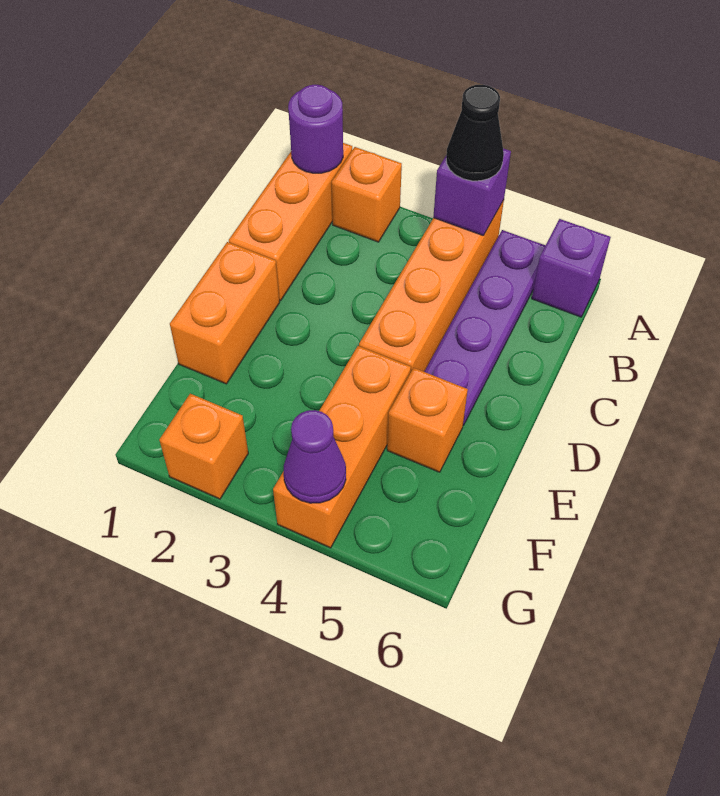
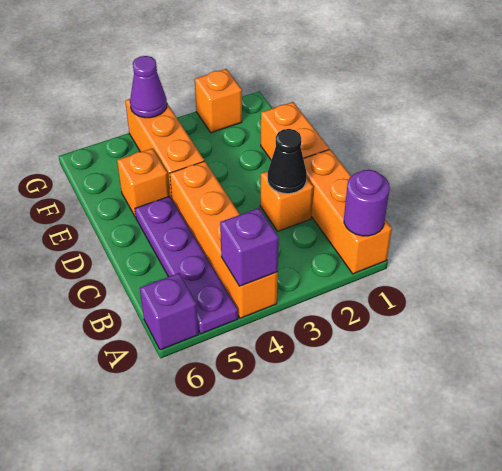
orange 1x1 brick [332,147,402,242] -> orange 1x1 brick moved to [260,171,313,231]
black 1x1 cone [446,85,504,181] -> black 1x1 cone moved to [268,129,307,194]

